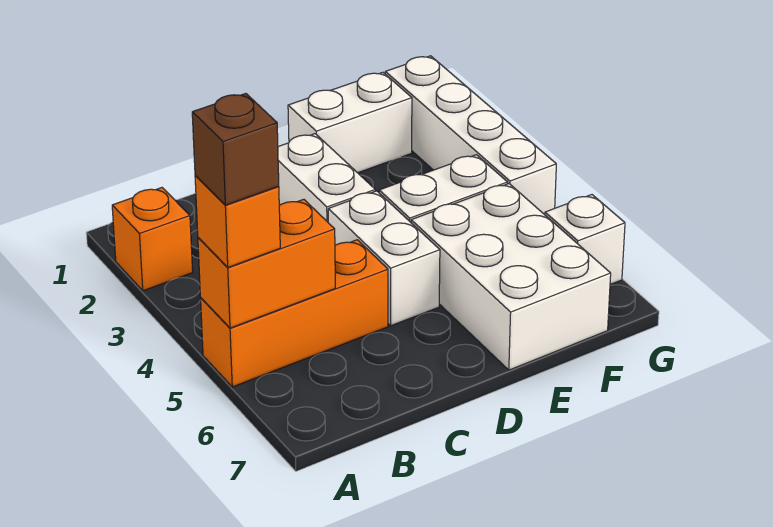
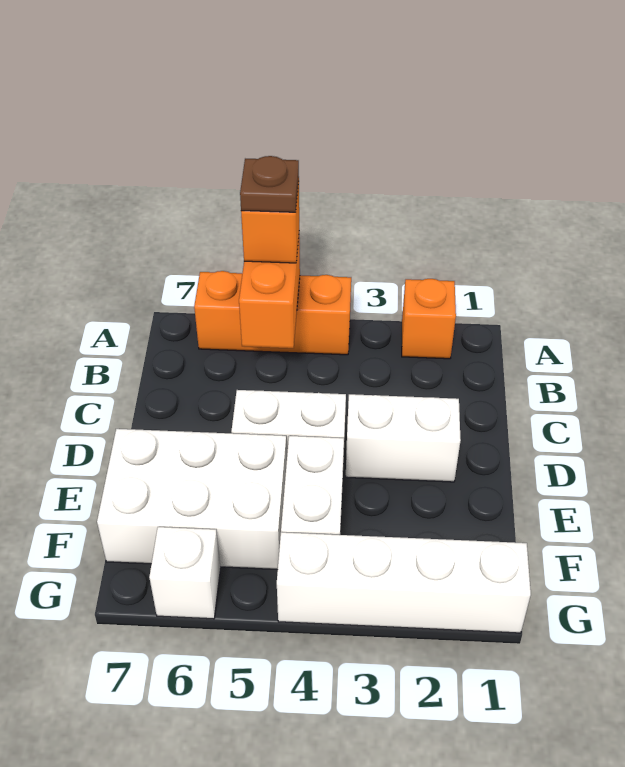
orange 1x3 brick [201,240,388,387] -> orange 1x3 brick turned to [194,271,351,355]
brown 1x1 brick [192,94,279,205] -> brown 1x1 plate [240,156,299,212]
white 1x2 brick [288,72,412,173] -> none

